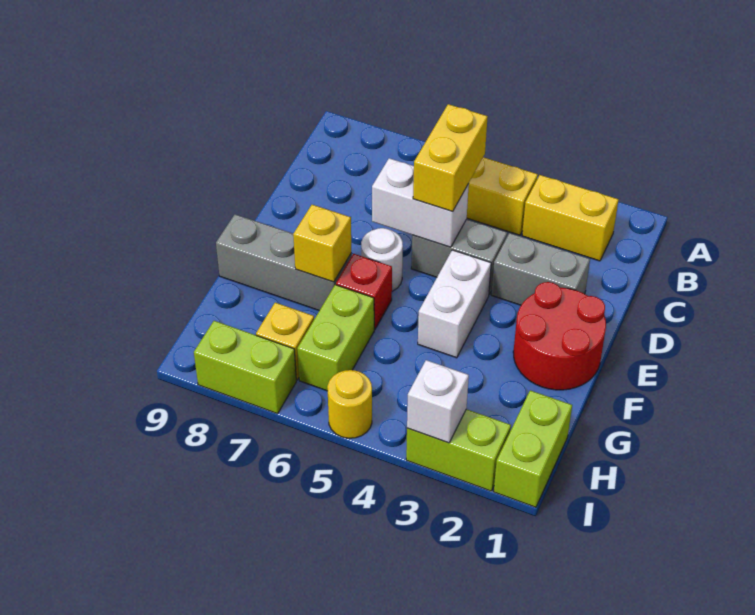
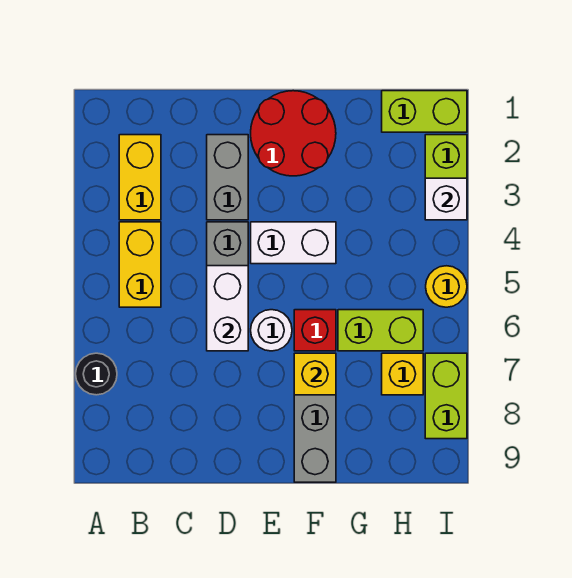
none -> black 1x1 round brick [76,353,117,395]
yellow 1x2 brick [413,104,488,212] -> none

